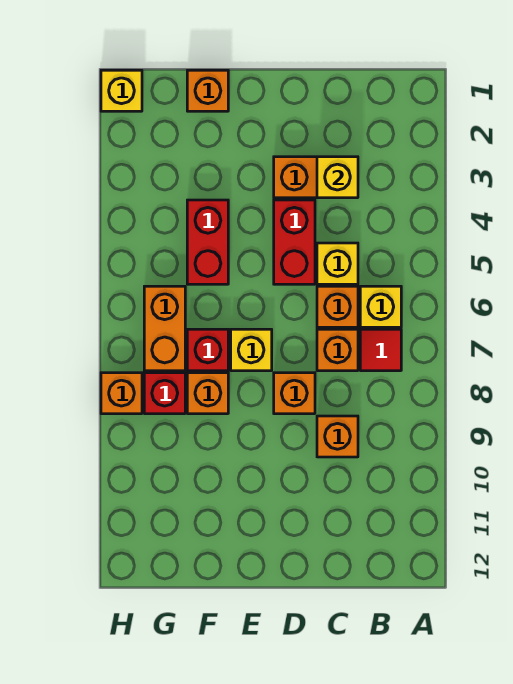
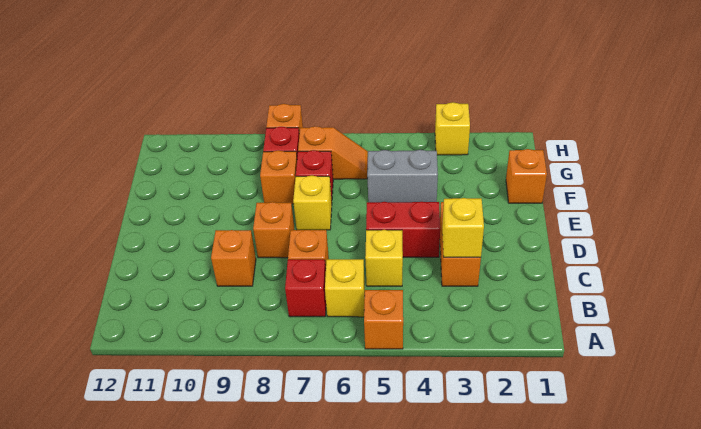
red 1x1 tile [360,329,401,371] -> red 1x1 brick [285,259,326,317]
orange 1x1 brick [317,286,358,327] -> orange 1x1 brick moved to [364,290,403,349]
red 1x2 brick [187,200,228,284] -> grey 1x2 brick [367,150,438,202]
orange 1x2 brick [144,286,185,371] -> orange 1x2 slope [298,126,368,179]
yellow 1x1 brick [101,70,142,111] -> yellow 1x1 brick moved to [435,102,470,155]

